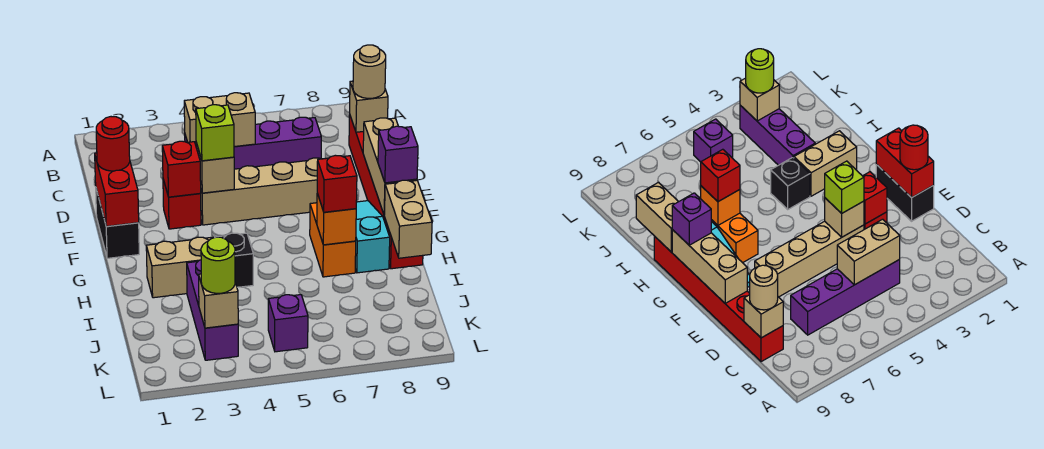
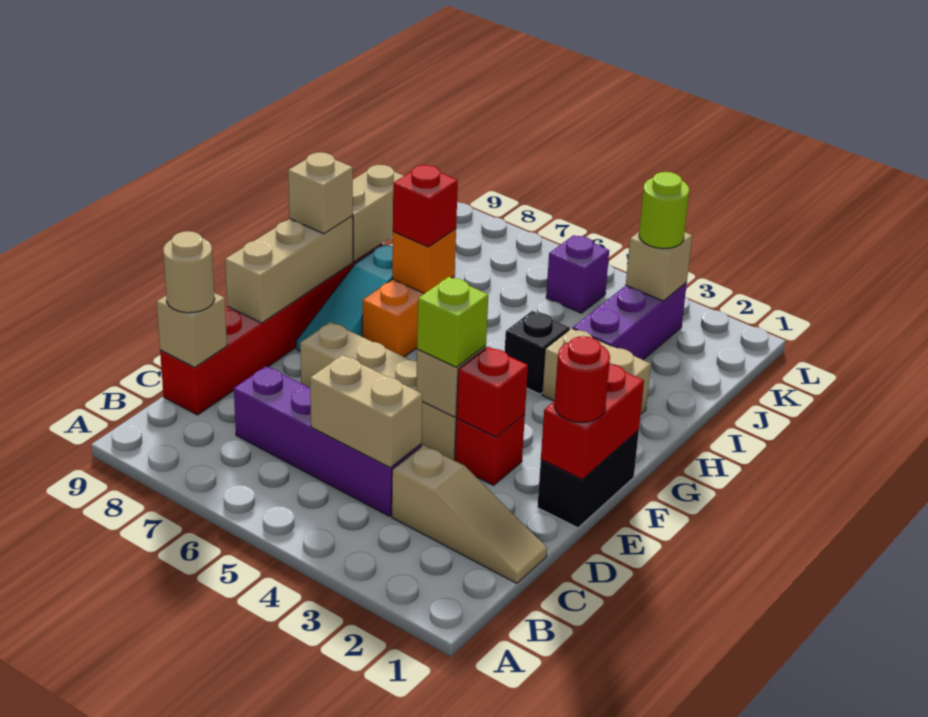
none -> tan 1x3 slope [392,445,547,583]
purple 1x1 brick [378,126,418,183] -> tan 1x1 brick [288,152,353,234]

